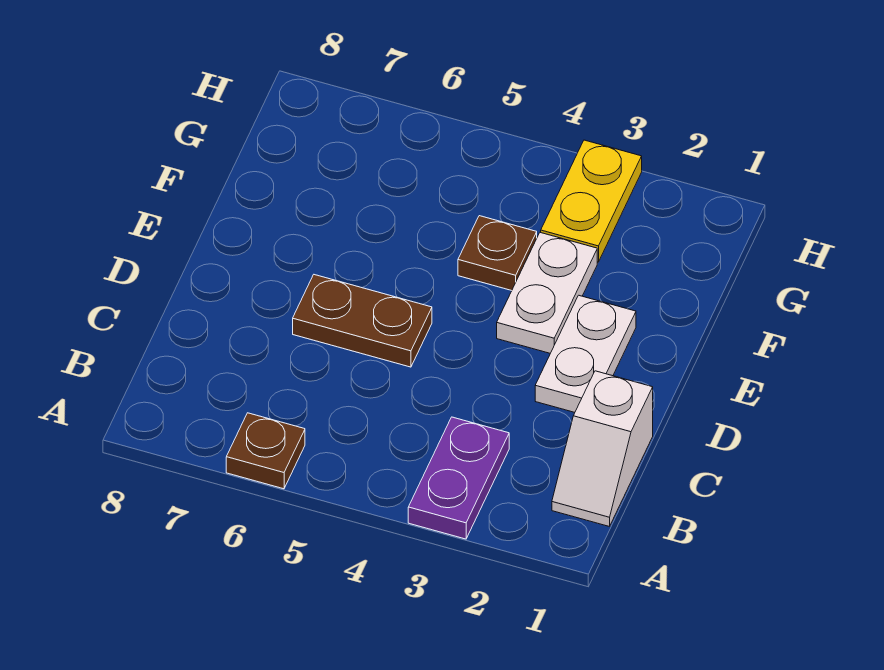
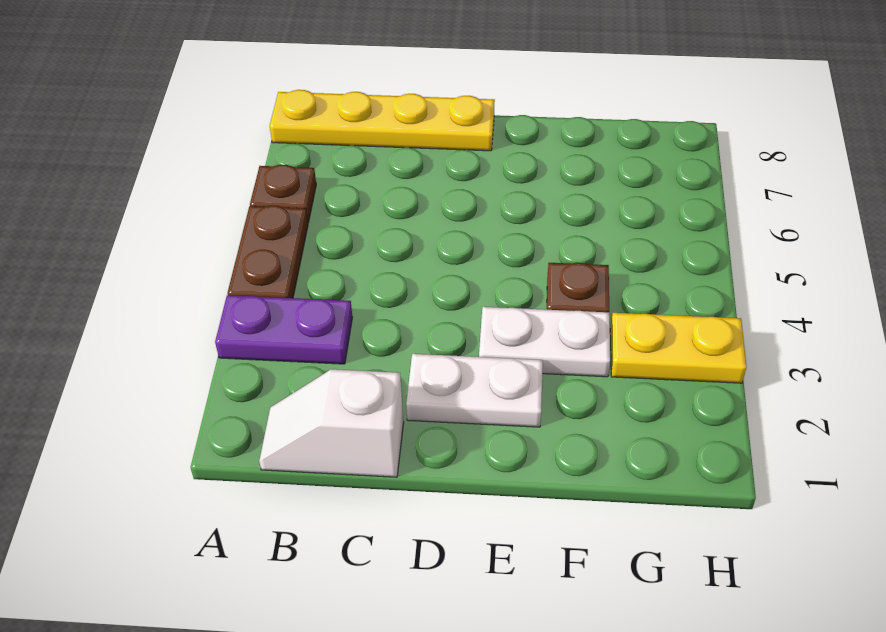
none -> yellow 1x4 plate [270,90,495,151]
brown 1x2 plate [293,275,432,367] -> brown 1x2 plate moved to [228,206,308,298]

